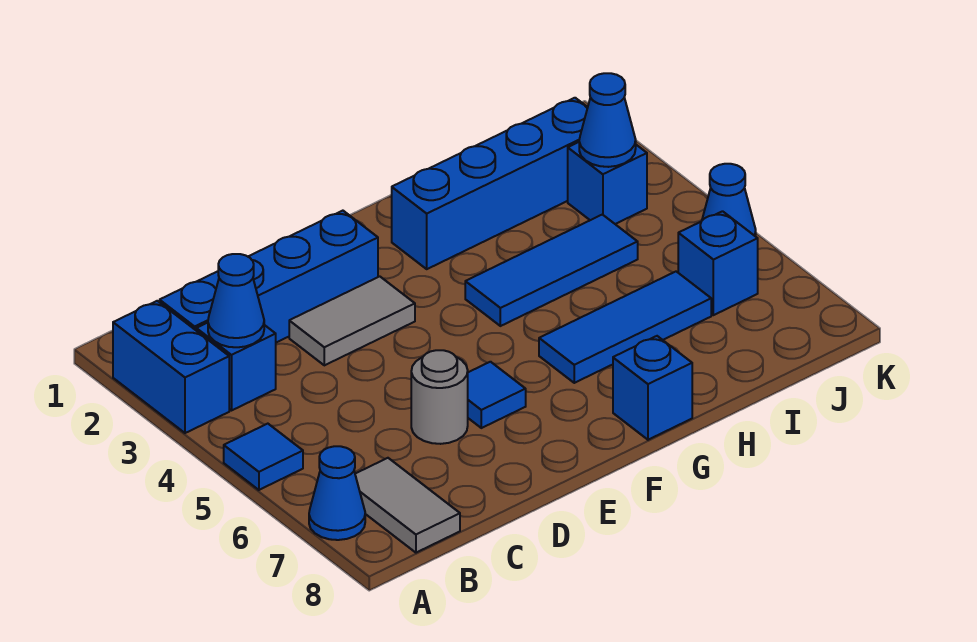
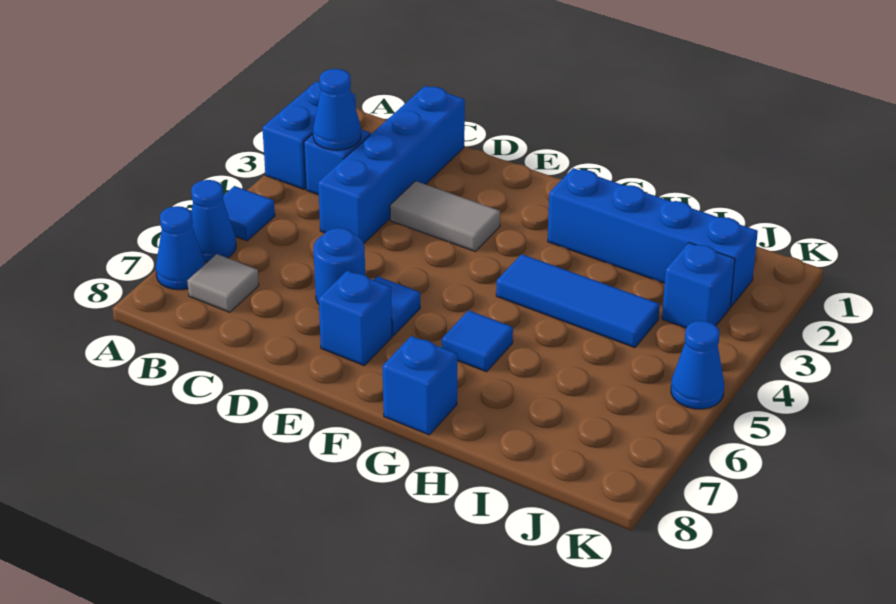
blue 1x4 brick [160,211,378,343] -> blue 1x4 brick turned to [318,86,465,243]
grey 1x2 tile [355,458,460,553] -> grey 1x1 tile [187,254,259,312]
grey 1x1 round brick [411,350,468,444] -> blue 1x1 round brick [313,228,365,304]
blue 1x3 tile [539,272,711,383] -> blue 1x1 tile [442,310,513,372]
blue 1x1 cone [579,73,636,167] -> blue 1x1 cone moved to [191,180,236,262]
blue 1x1 brick [678,211,758,315] -> blue 1x1 brick moved to [319,271,392,365]

